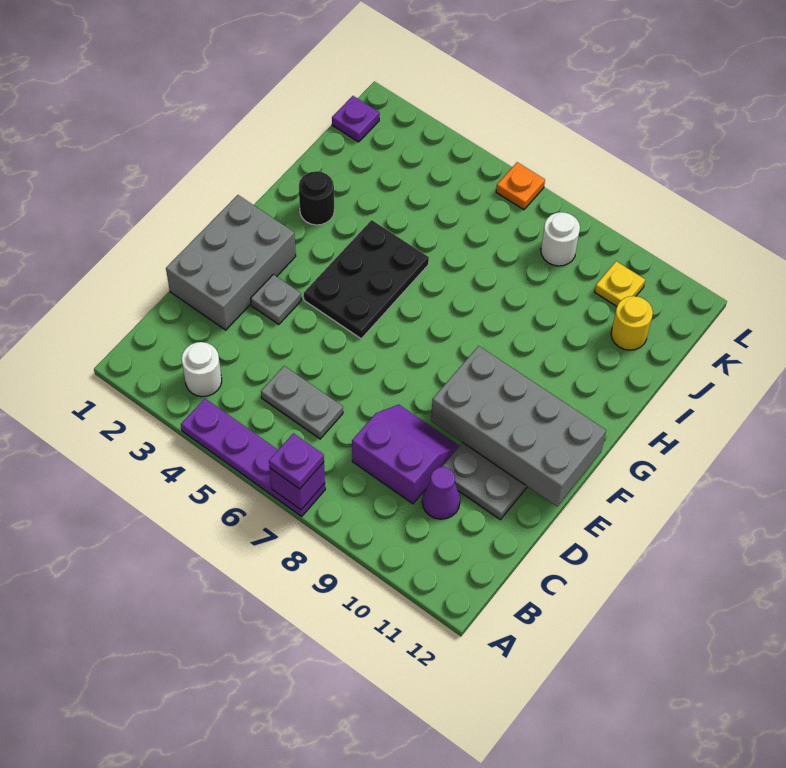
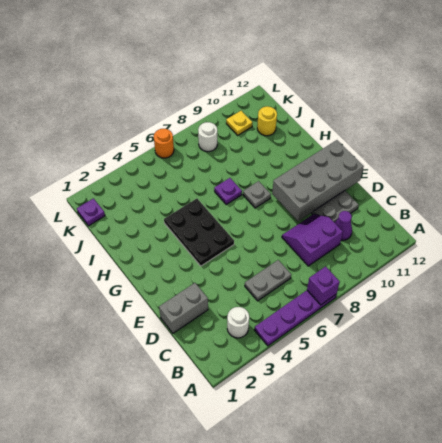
purple 1x1 plate [269,433,324,489] -> purple 1x1 plate moved to [214,178,242,204]
grey 2x3 brick [166,195,296,330] -> grey 1x2 brick [159,283,208,333]
grey 1x1 plate [251,274,301,324] -> grey 1x1 plate moved to [243,181,271,208]
black 1x1 round brick [299,171,334,225] -> none
orange 1x1 plate [496,162,545,210] -> orange 1x1 round brick [154,129,174,158]

